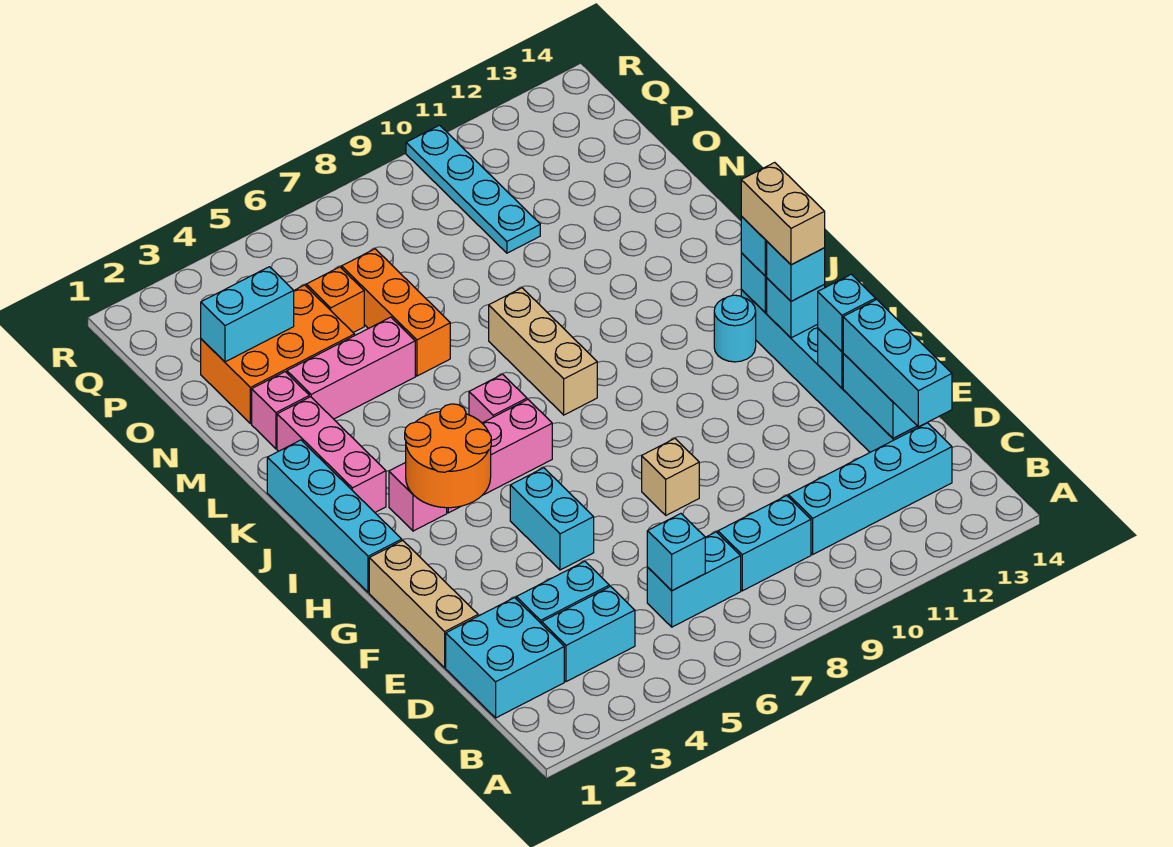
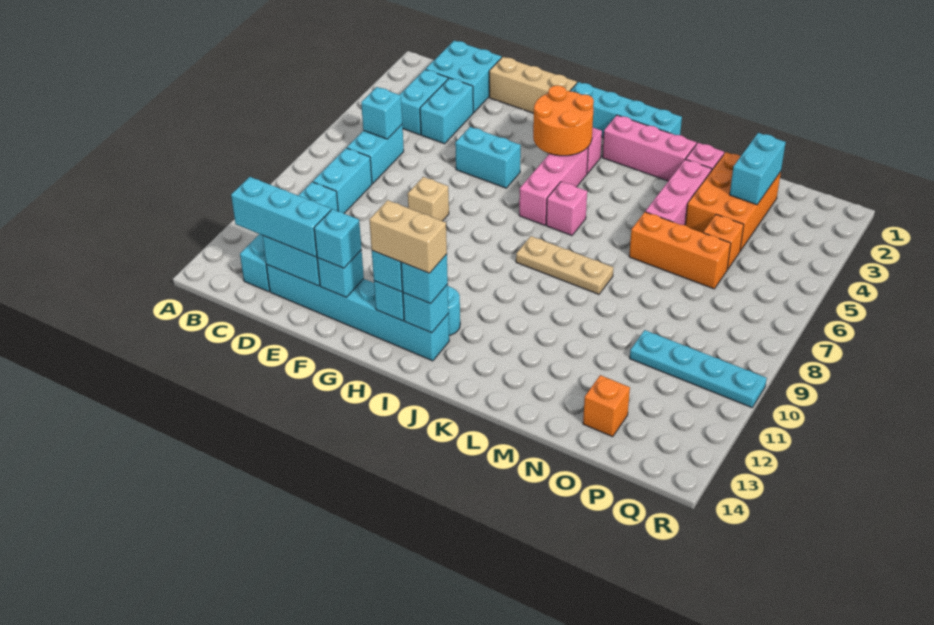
tan 1x3 brick [489,288,597,415] -> tan 1x3 plate [516,236,613,294]
none -> orange 1x1 brick [583,375,630,437]

